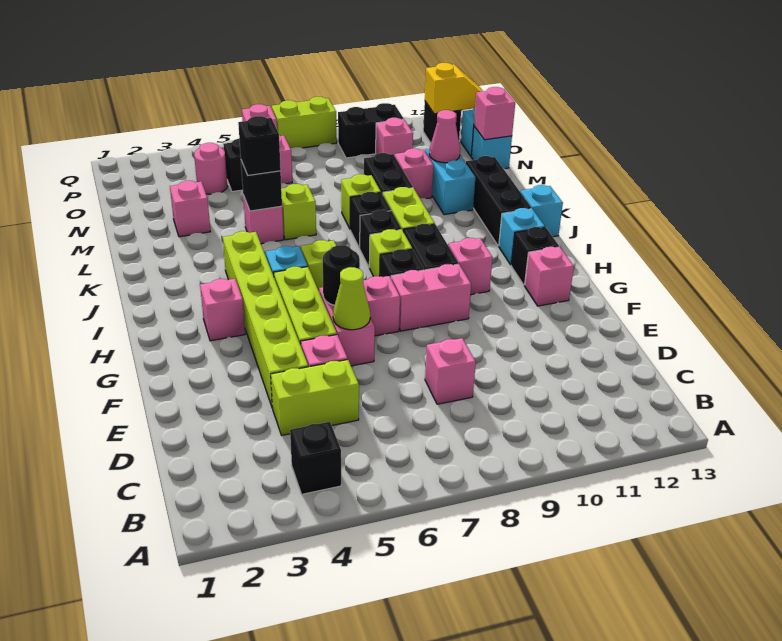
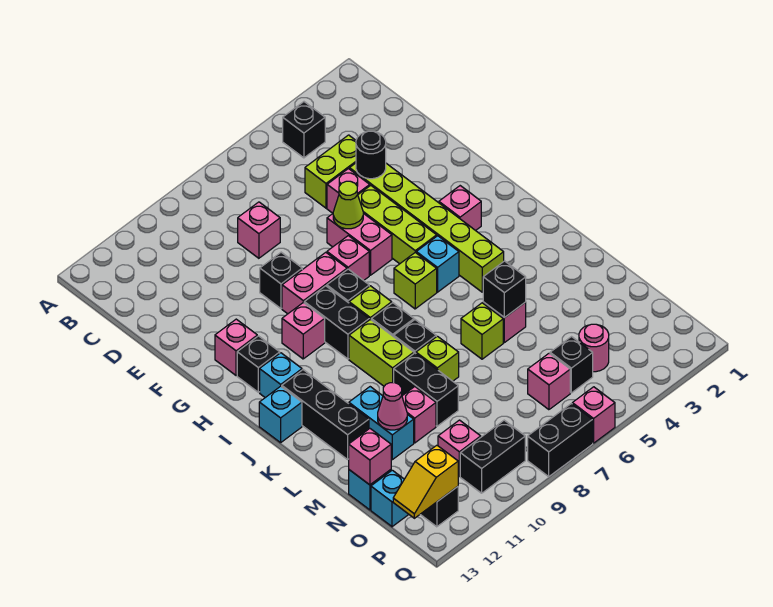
black 1x1 round brick [323,245,360,305] -> black 1x1 round brick moved to [356,131,386,179]
black 1x1 brick [238,116,281,175] -> black 1x1 brick moved to [260,252,302,309]
pink 1x1 brick [170,181,210,237] -> none
lime 1x2 brick [272,97,337,149] -> black 1x2 brick [528,404,593,477]

